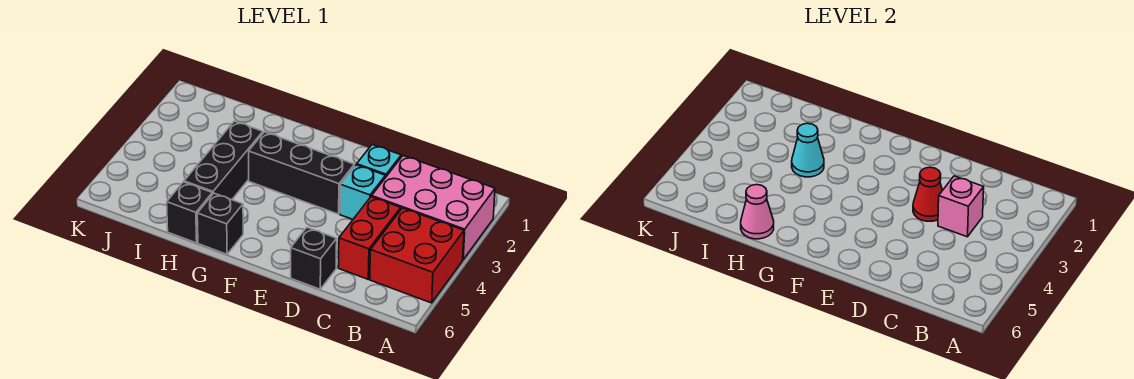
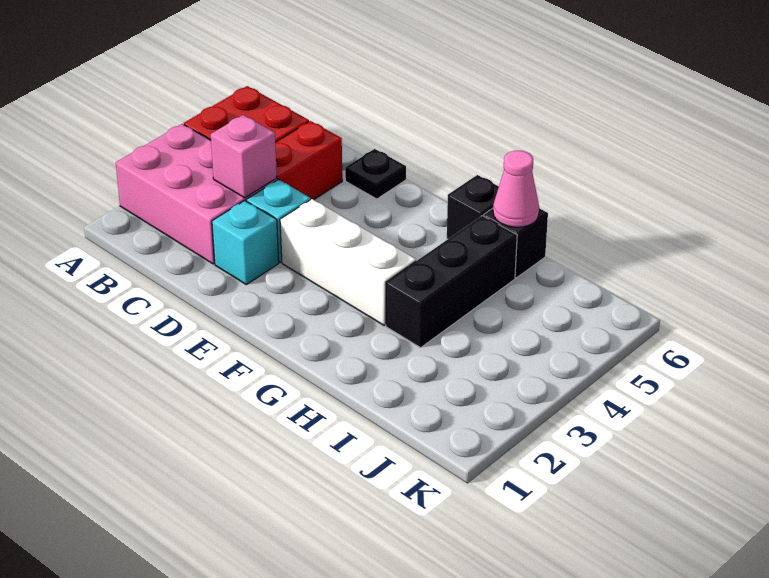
red 1x1 cone [913,167,942,221] -> none
black 1x1 brick [291,228,337,289] -> black 1x1 plate [345,149,406,199]
black 1x3 brick [249,132,354,214] -> white 1x3 brick [280,199,416,325]
cyan 1x1 cone [792,123,824,177] -> none

